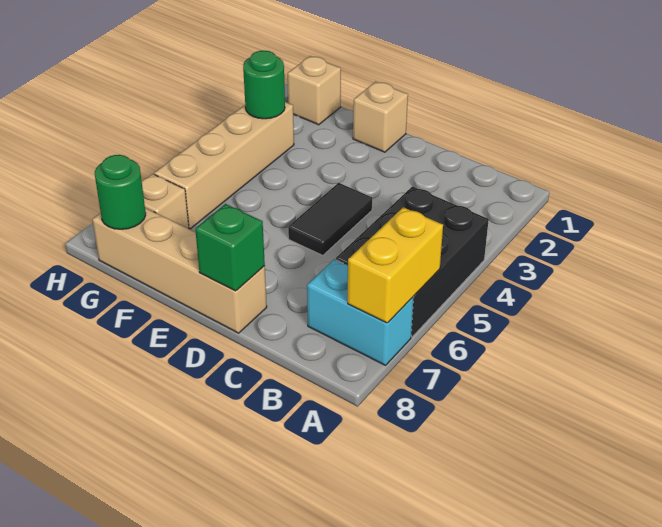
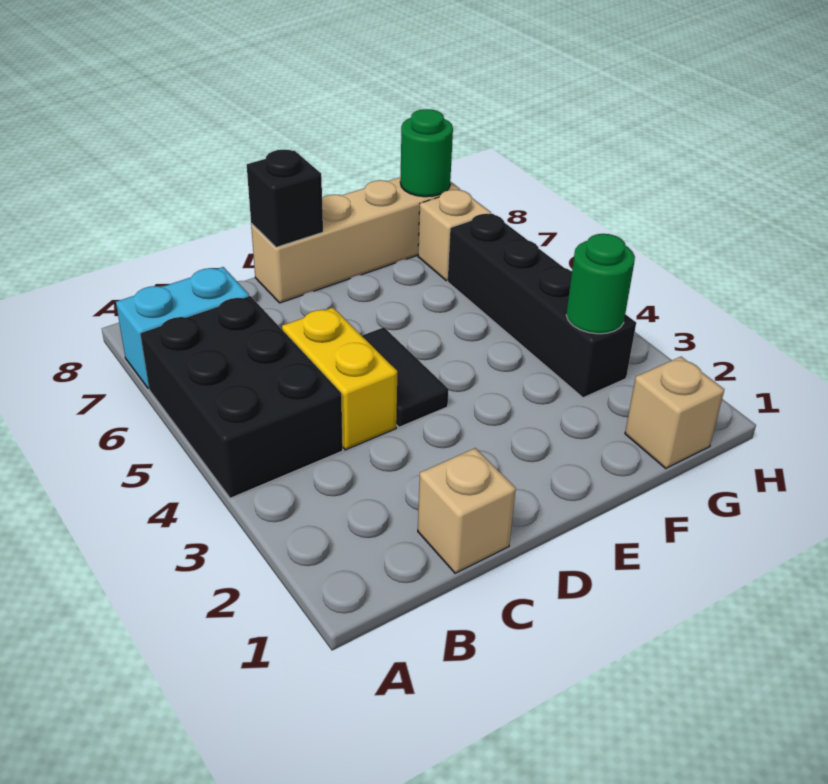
yellow 1x2 brick [348,207,443,323] -> yellow 1x2 brick moved to [282,308,397,450]
green 1x1 brick [195,204,265,291] -> black 1x1 brick [247,149,323,247]
tan 1x1 brick [353,82,408,152] -> tan 1x1 brick moved to [418,448,516,573]
tan 1x4 brick [154,102,294,229] -> black 1x4 brick [448,214,636,398]

